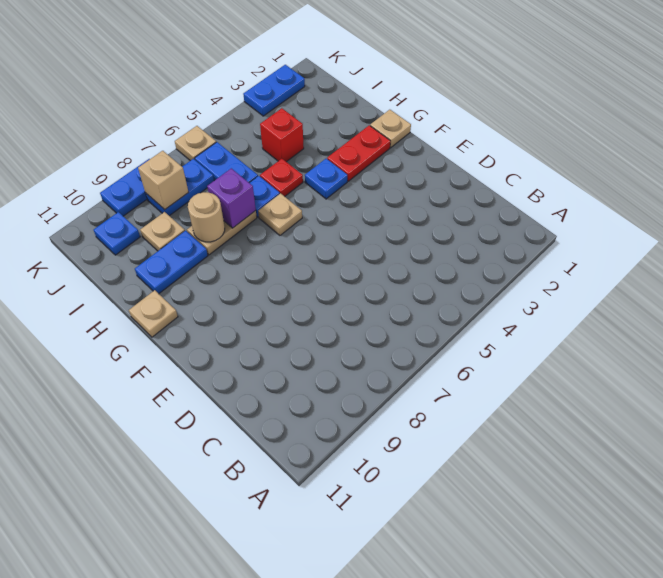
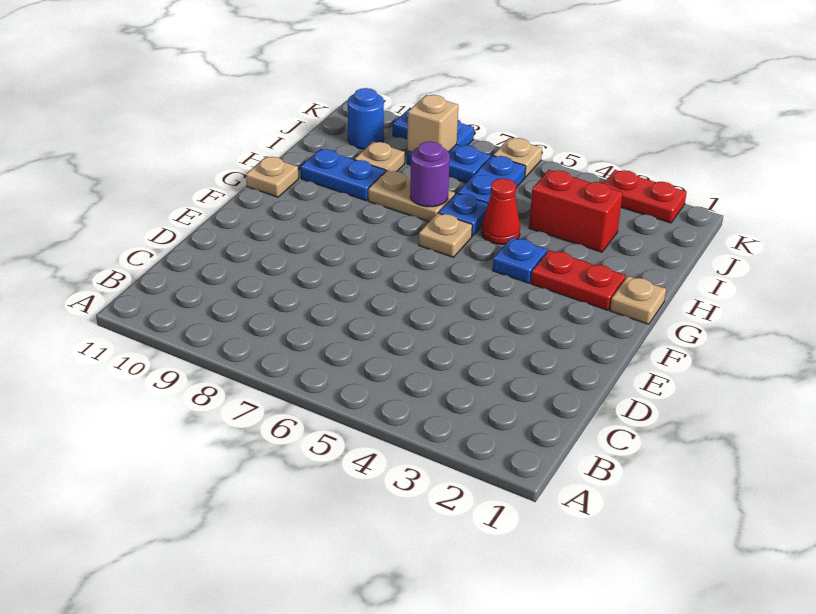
red 1x1 plate [260,159,303,196] -> red 1x1 cone [481,178,520,244]
purple 1x1 brick [207,168,256,228] -> purple 1x1 round brick [410,141,450,207]
tan 1x1 round brick [188,192,225,242] -> none
red 1x1 brick [260,108,304,162] -> red 1x2 brick [529,170,623,252]
blue 1x1 plate [94,212,140,255] -> blue 1x1 round brick [348,88,384,149]
blue 1x2 plate [243,65,305,116] -> red 1x2 plate [604,170,687,223]

